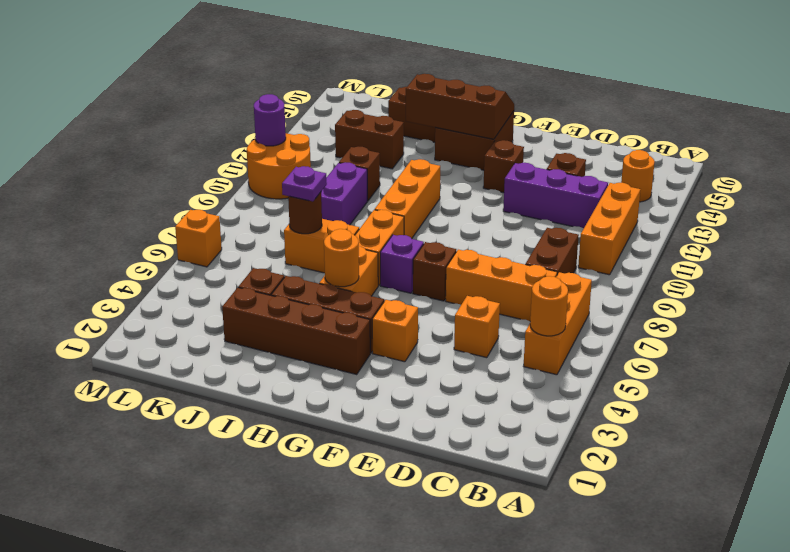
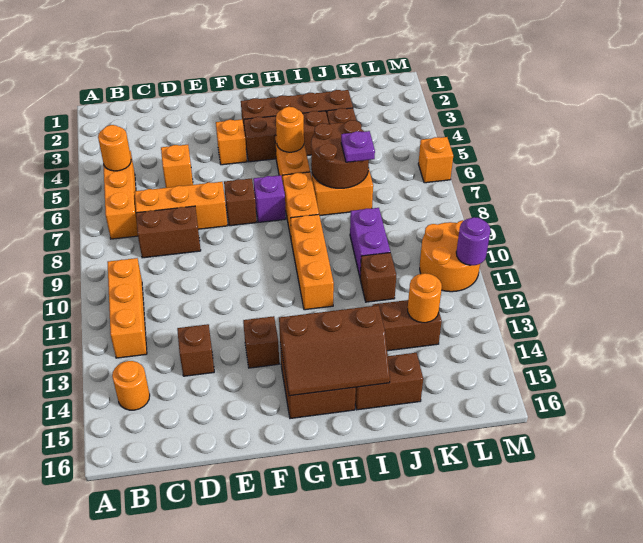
brown 1x2 brick [525,228,579,275] -> brown 1x2 brick turned to [136,206,201,258]
purple 1x3 brick [503,163,608,228] -> none
brown 1x1 round brick [288,192,322,234] -> brown 2x2 round brick [311,120,369,188]
none -> orange 1x1 round brick [408,273,442,323]

